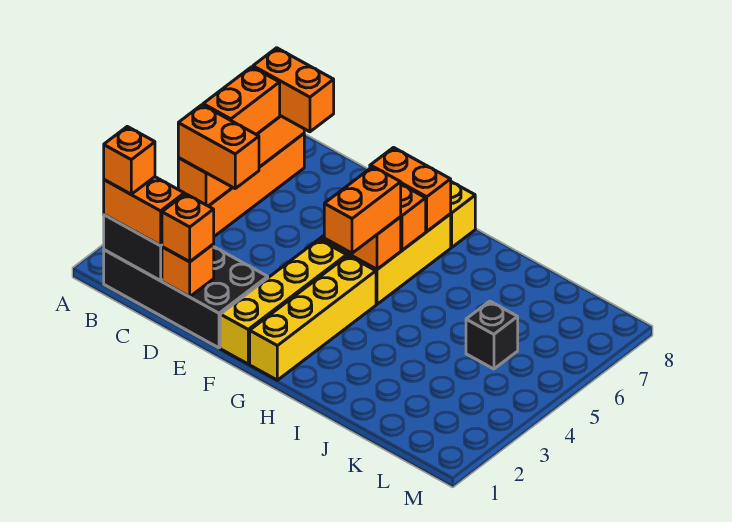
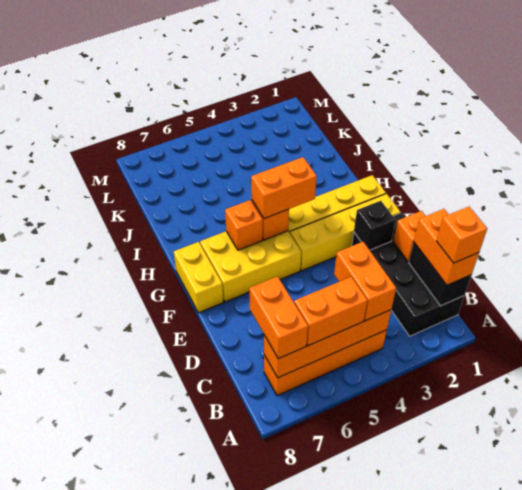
orange 1x1 brick [162,194,214,262] -> none
orange 1x2 brick [370,148,451,231] -> none
black 1x1 brick [466,301,518,369] -> black 1x1 brick moved to [354,201,396,250]

